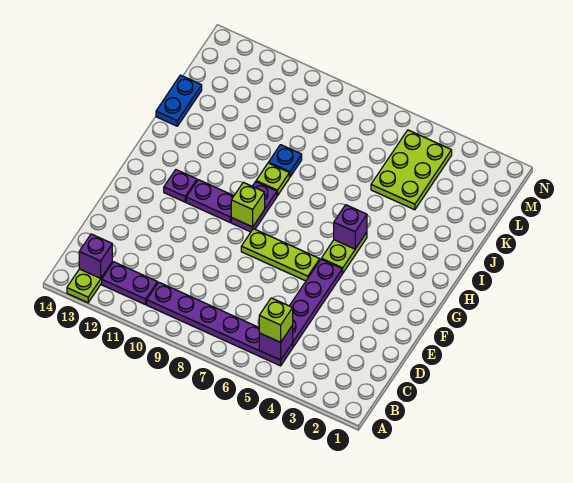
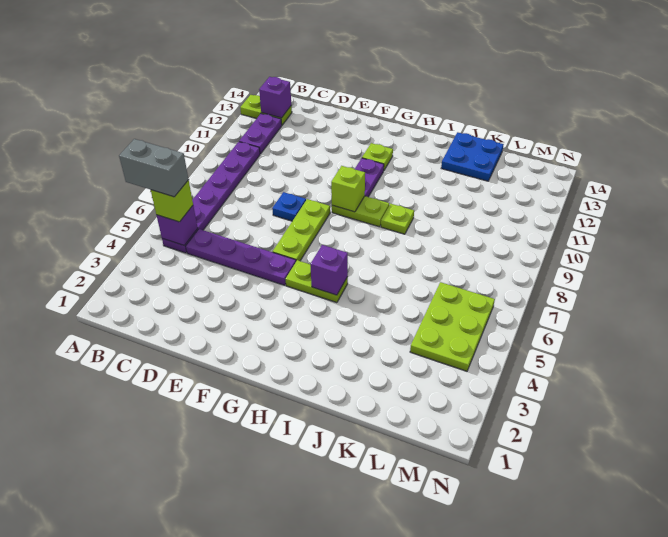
none -> grey 1x2 brick [119,139,189,197]
purple 1x2 plate [231,182,277,232] -> lime 1x2 plate [332,196,389,227]
purple 1x1 plate [164,170,197,202] -> lime 1x1 plate [362,143,393,170]
blue 1x1 plate [269,145,302,177] -> blue 1x1 plate moved to [272,192,306,221]
blue 1x2 plate [156,75,202,126] -> blue 2x2 plate [441,132,504,181]
lime 2x3 plate [371,130,452,210] -> lime 2x3 plate turned to [410,282,495,371]

